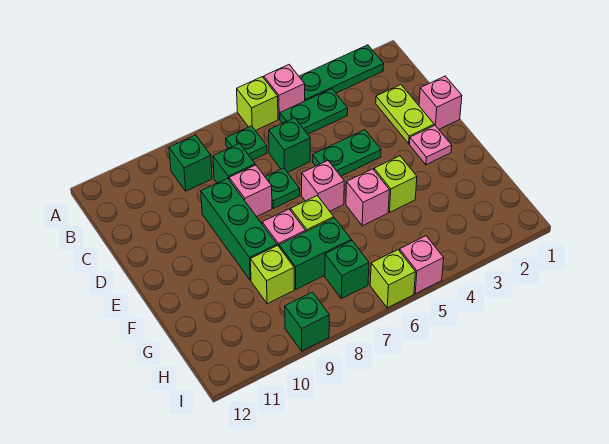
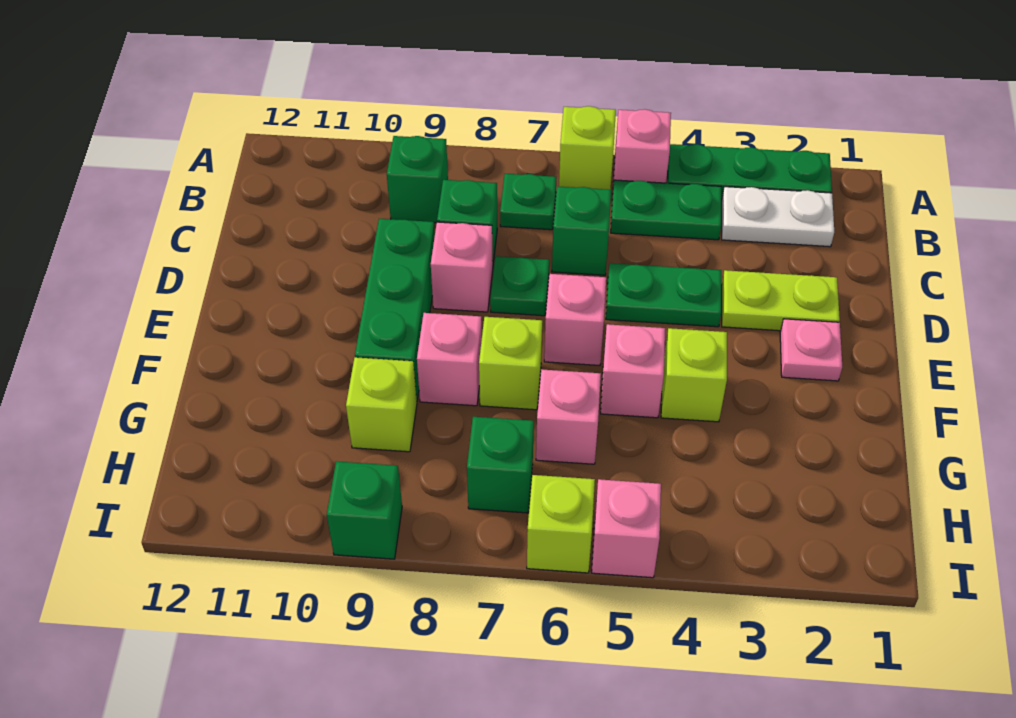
none -> white 1x2 plate [722,187,834,247]
lime 1x2 plate [376,85,434,144] -> lime 1x2 plate turned to [722,270,840,331]
pink 1x1 brick [419,76,462,129] -> pink 1x1 brick moved to [536,369,601,464]
green 1x2 brick [279,218,351,289] -> none

